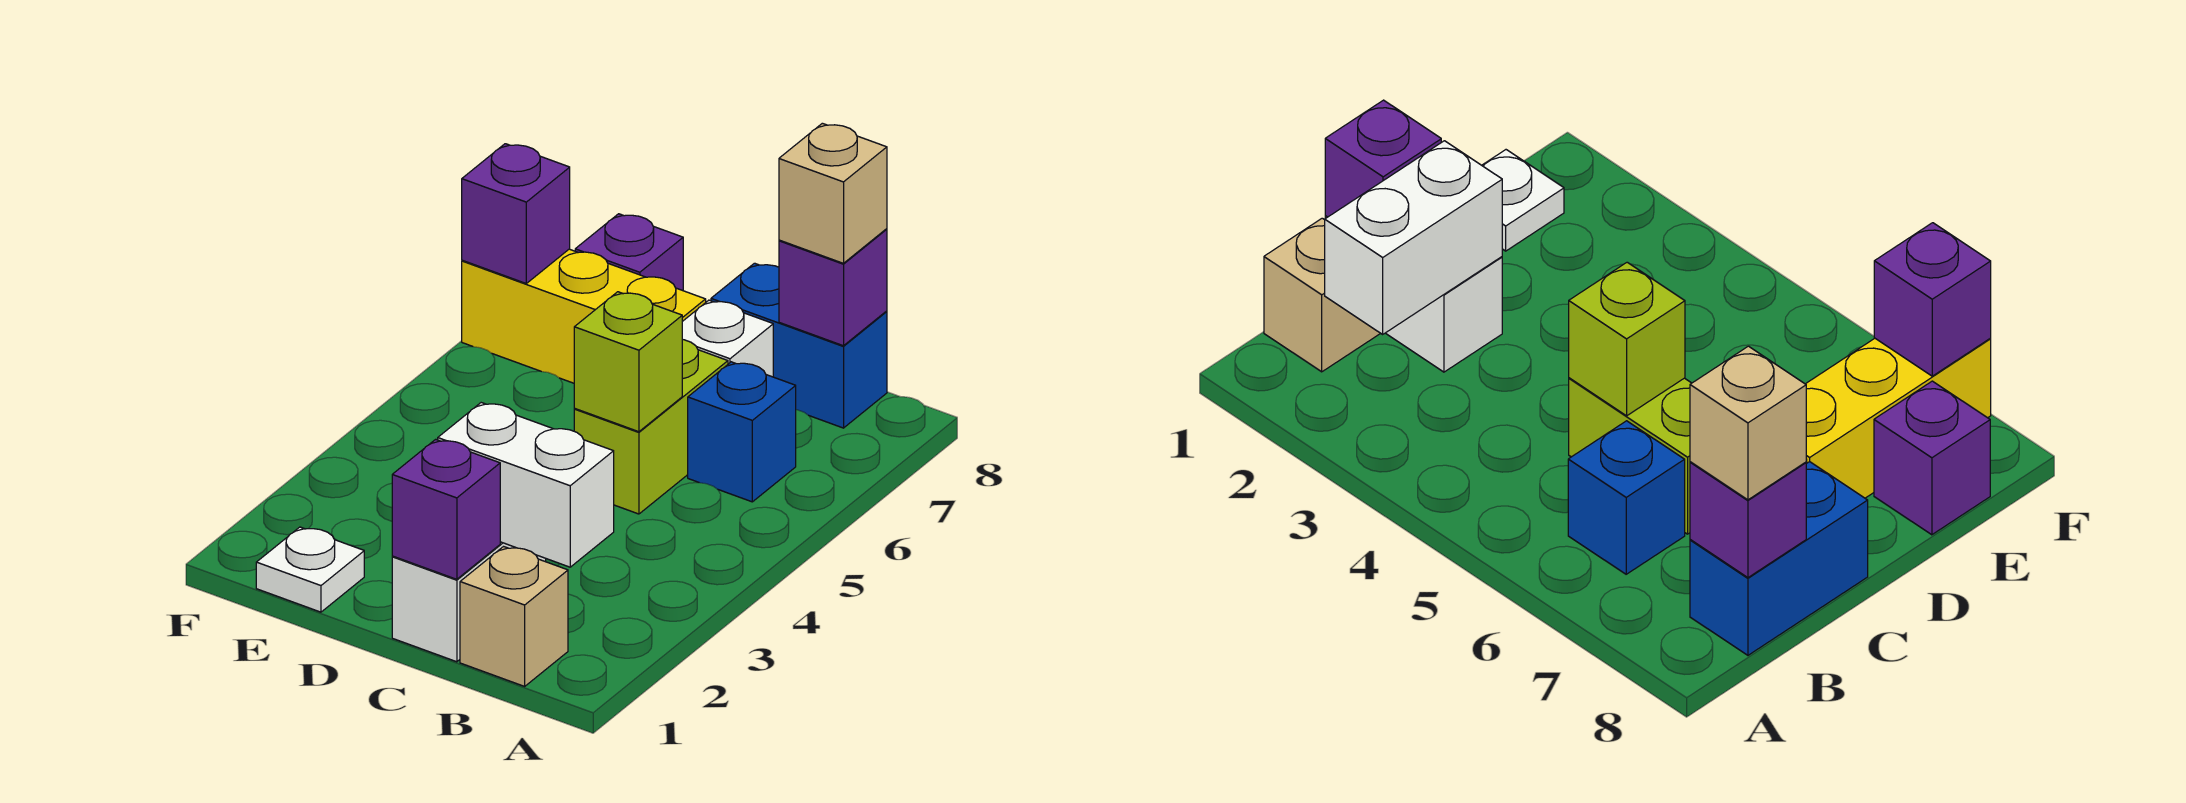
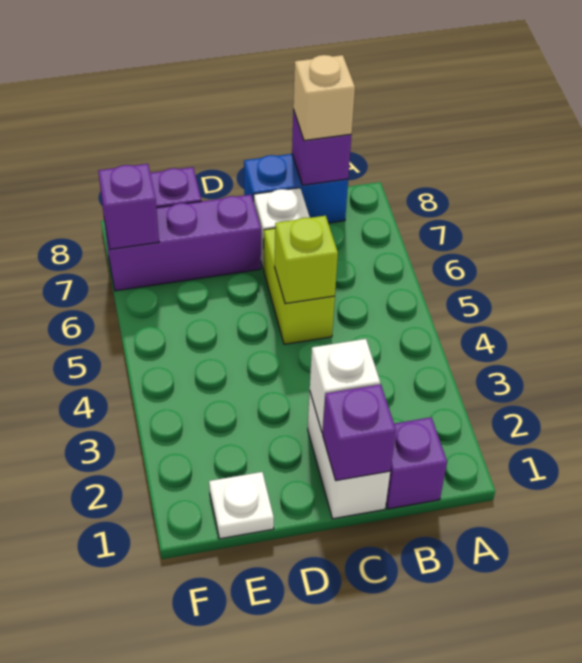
tan 1x1 brick [460,547,568,686] -> purple 1x1 brick [386,417,447,509]
white 1x2 brick [438,403,614,567] -> white 1x1 brick [310,339,380,433]
blue 1x1 brick [688,362,796,502] -> none
yellow 1x3 brick [462,249,706,383] -> purple 1x3 brick [104,195,261,291]

